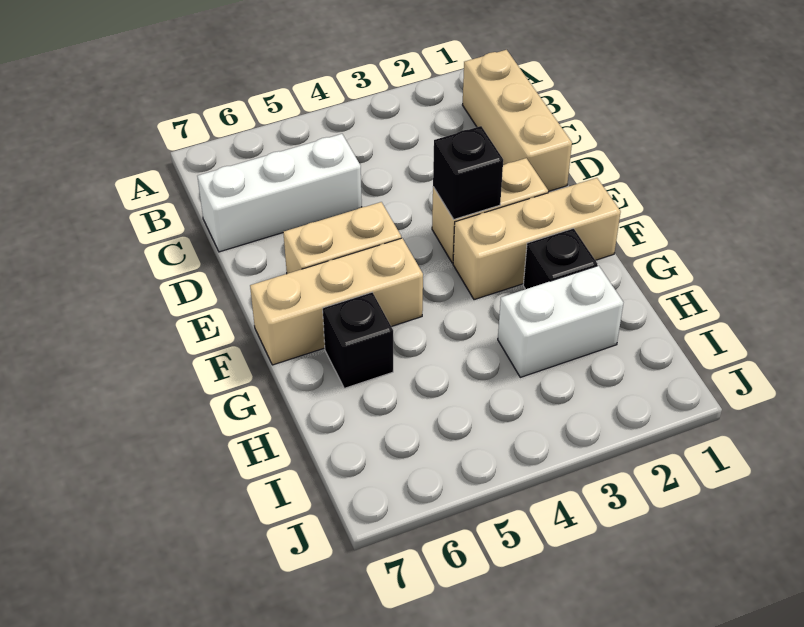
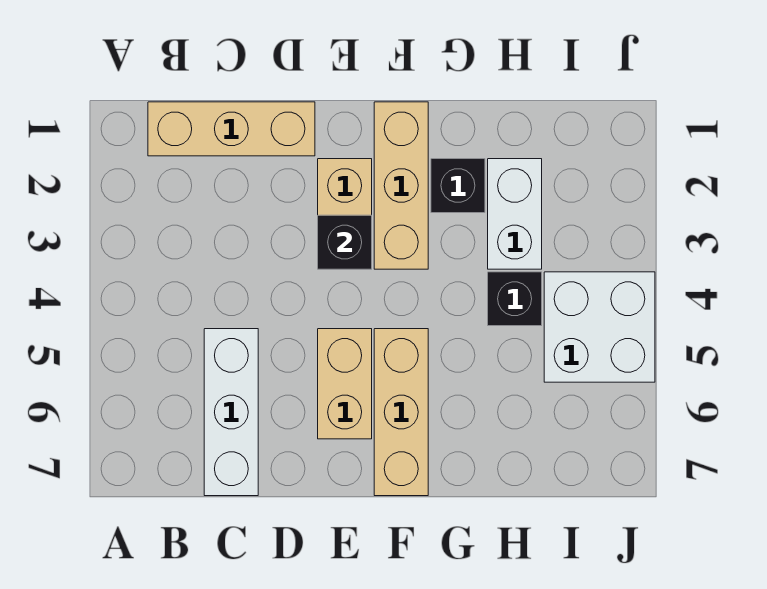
black 1x1 brick [323,292,393,388] -> black 1x1 brick moved to [488,272,542,326]
none -> white 2x2 brick [544,272,655,382]

